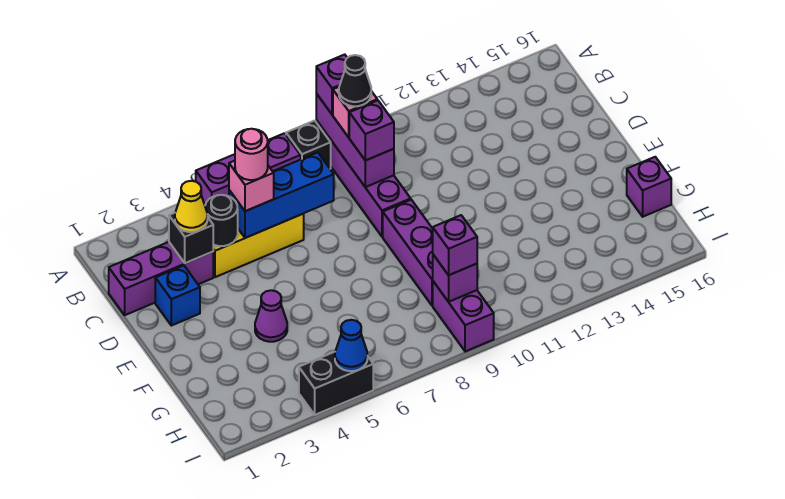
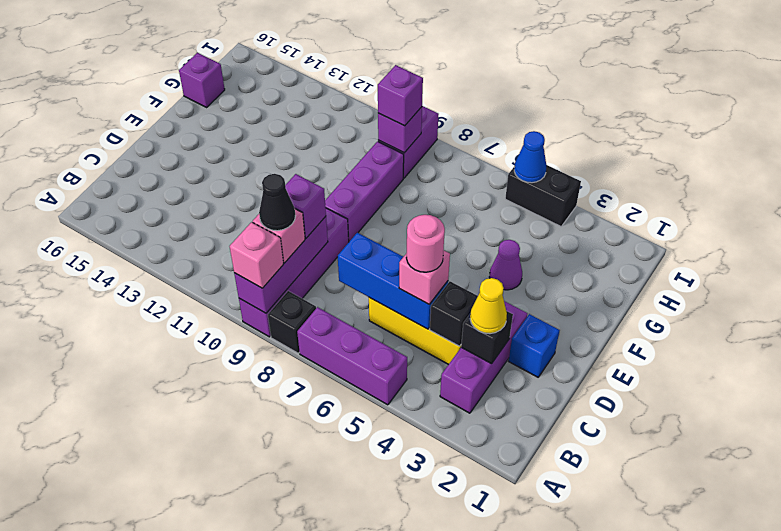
purple 1x1 brick [316,55,347,115] -> pink 1x1 brick [230,222,284,288]
purple 1x3 brick [109,242,213,315] -> purple 1x3 brick turned to [440,301,527,413]
black 1x1 round brick [205,195,238,246] -> black 1x1 brick [430,281,478,346]

